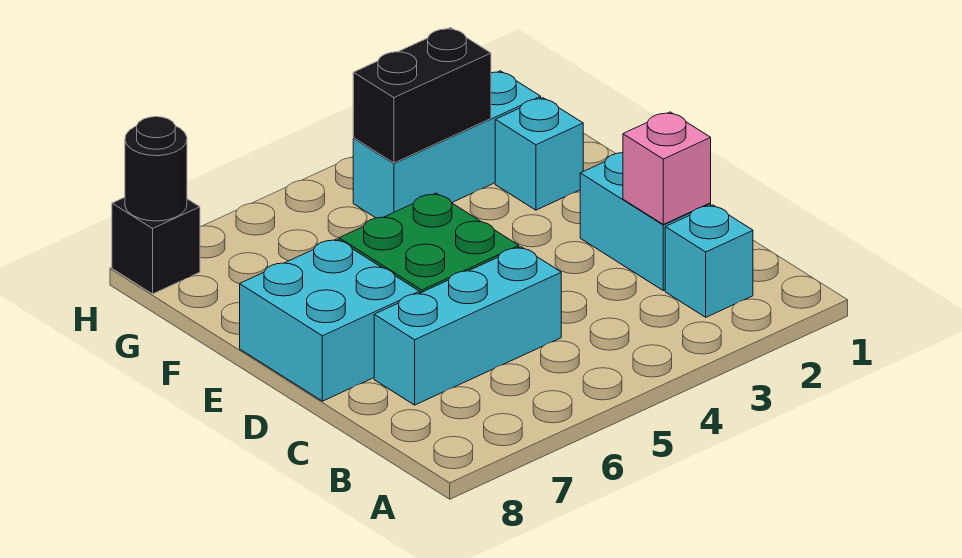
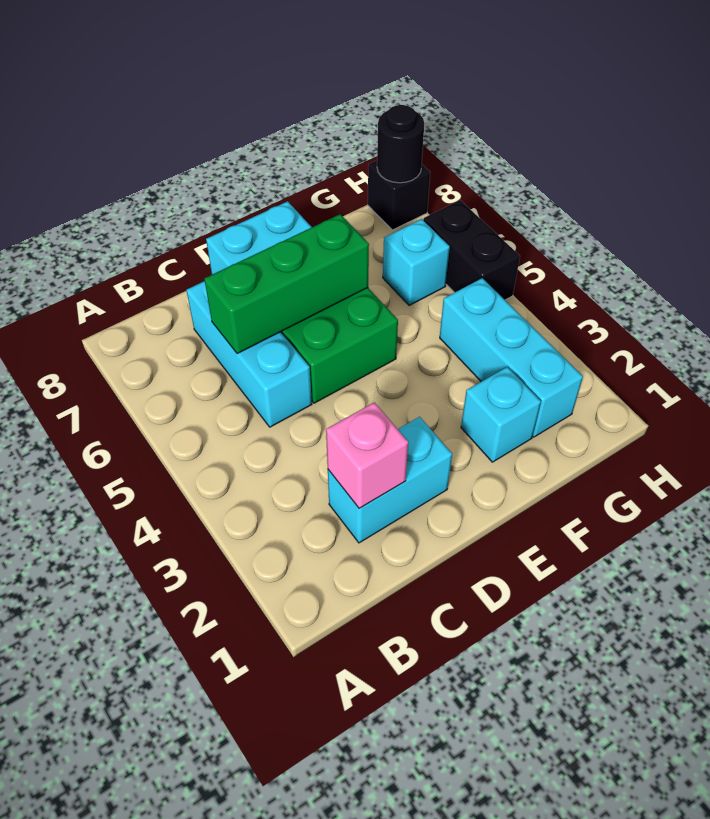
cyan 1x1 brick [665,205,753,317] -> cyan 1x1 brick moved to [383,219,450,306]
none -> green 1x3 brick [204,214,369,354]
black 1x2 brick [353,28,491,163] -> black 1x2 brick moved to [423,200,520,300]

